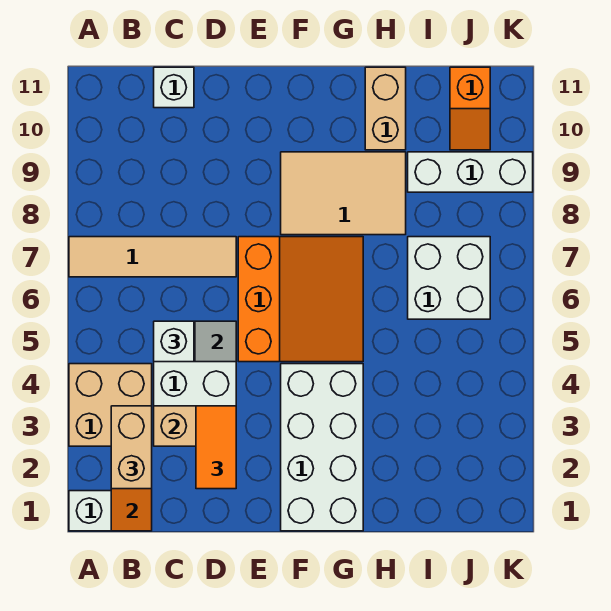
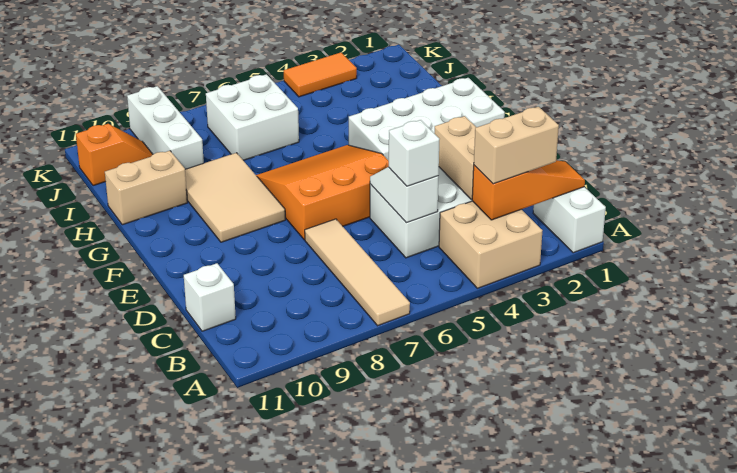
orange 1x2 tile [196,406,236,489] -> orange 1x2 tile moved to [284,53,357,97]

